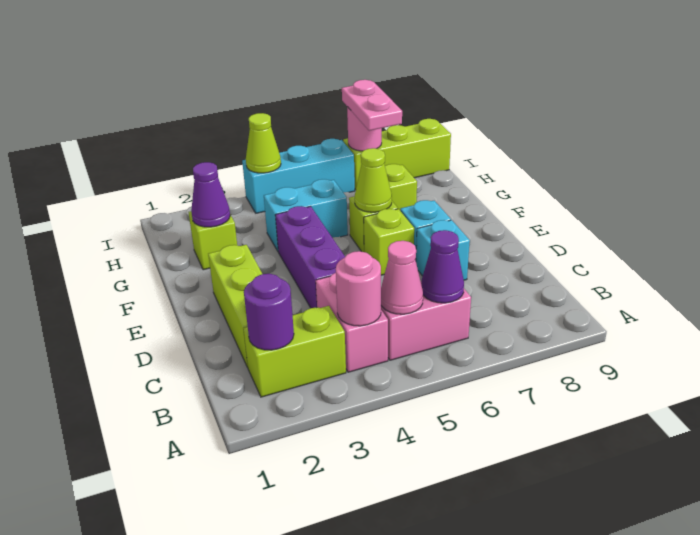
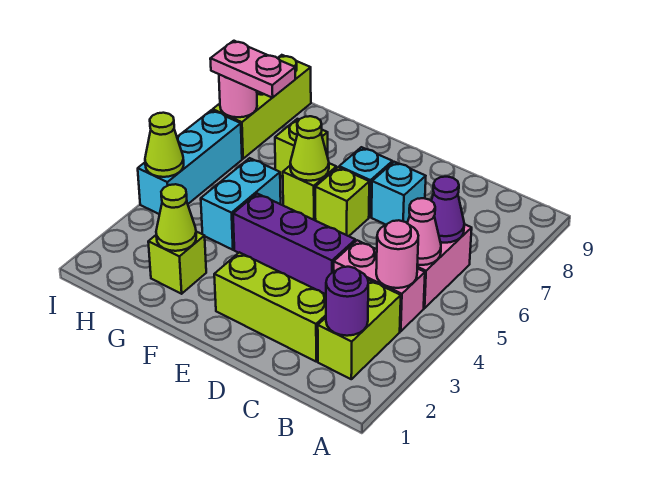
purple 1x1 cone [191,162,230,227] -> lime 1x1 cone [156,184,196,251]

